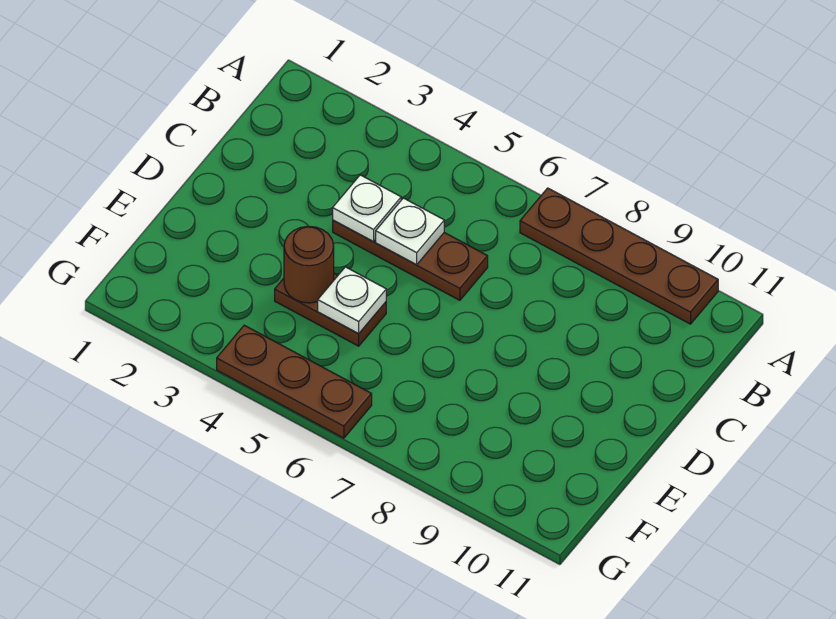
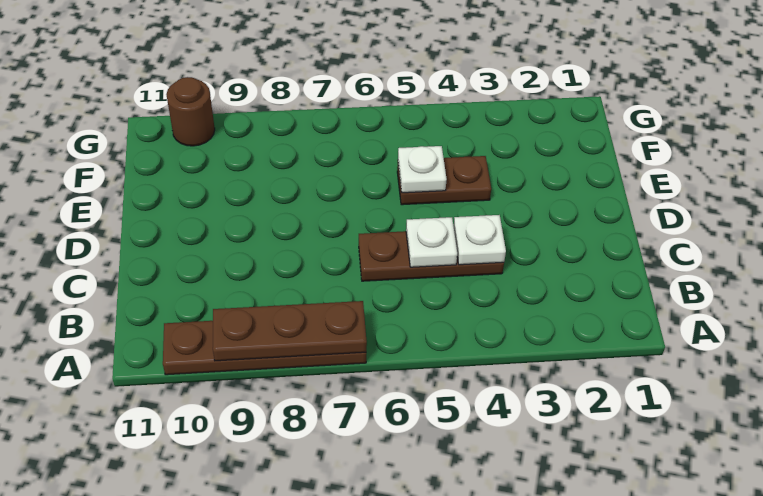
brown 1x1 round brick [284,226,334,303] -> brown 1x1 round brick moved to [166,77,215,146]
brown 1x3 plate [217,325,372,438] -> brown 1x3 plate moved to [213,301,367,361]

